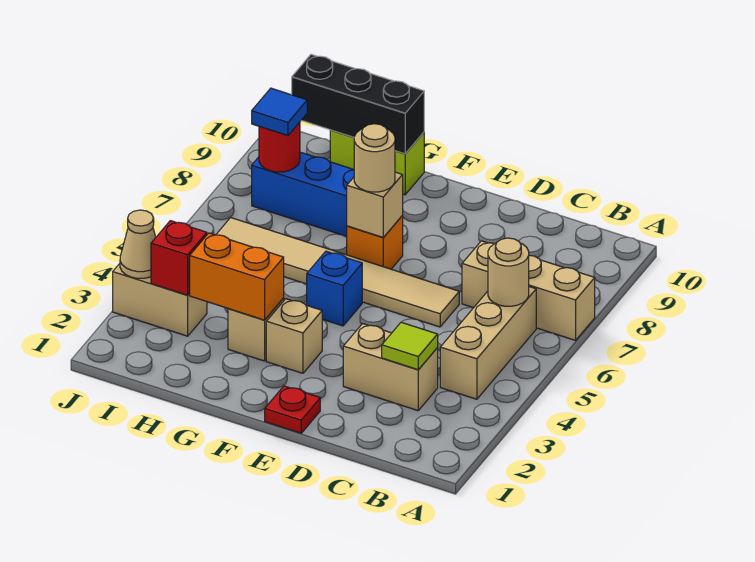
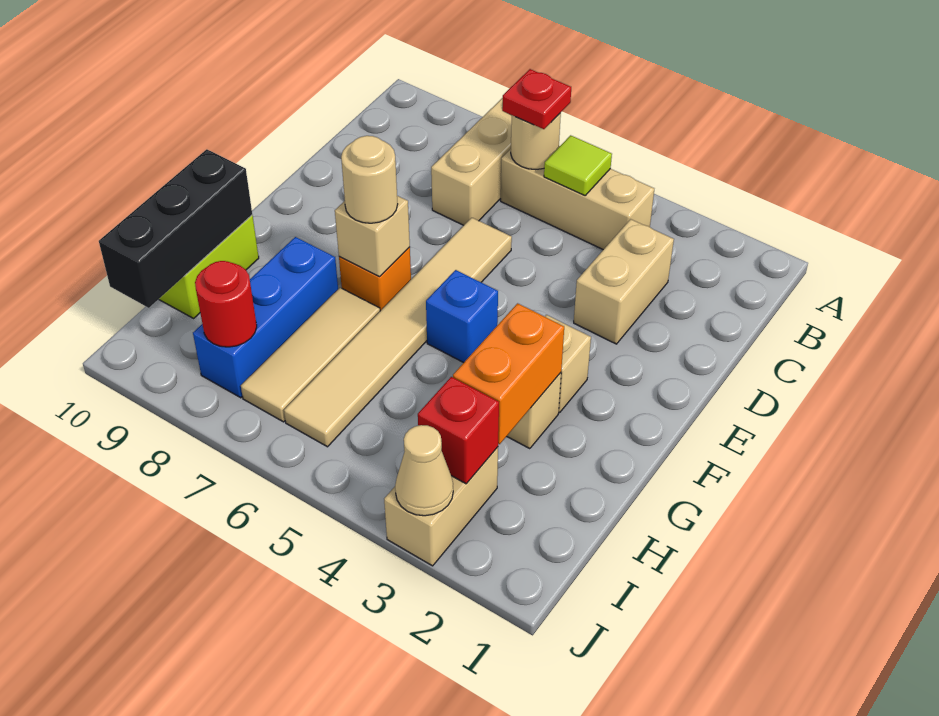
lime 1x1 tile [382,322,438,370] -> lime 1x1 tile moved to [544,135,612,195]
red 1x1 plate [265,386,320,433] -> red 1x1 plate moved to [502,69,571,129]
none -> tan 1x3 tile [241,288,380,422]
blue 1x1 tile [252,88,307,136] -> none

